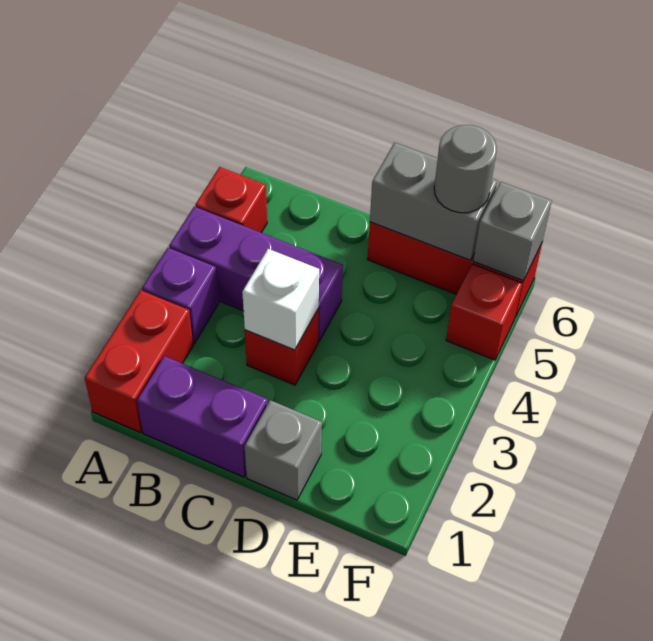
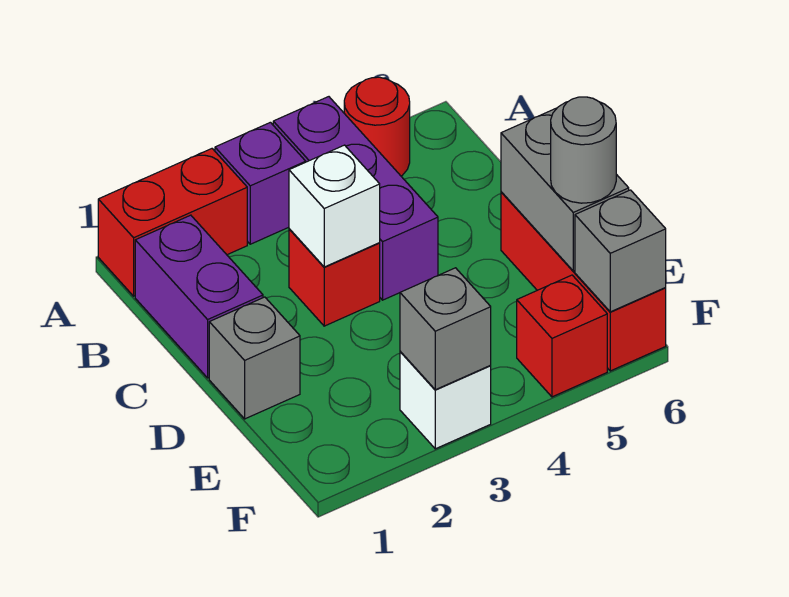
red 1x1 brick [195,167,267,233] -> red 1x1 round brick [344,77,410,176]
none -> white 1x1 brick [400,352,491,449]
none -> grey 1x1 brick [400,268,491,390]

